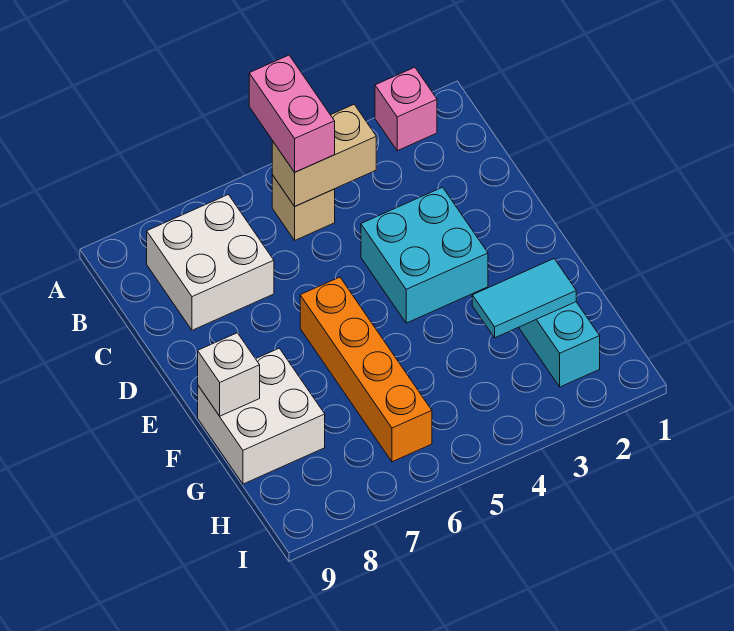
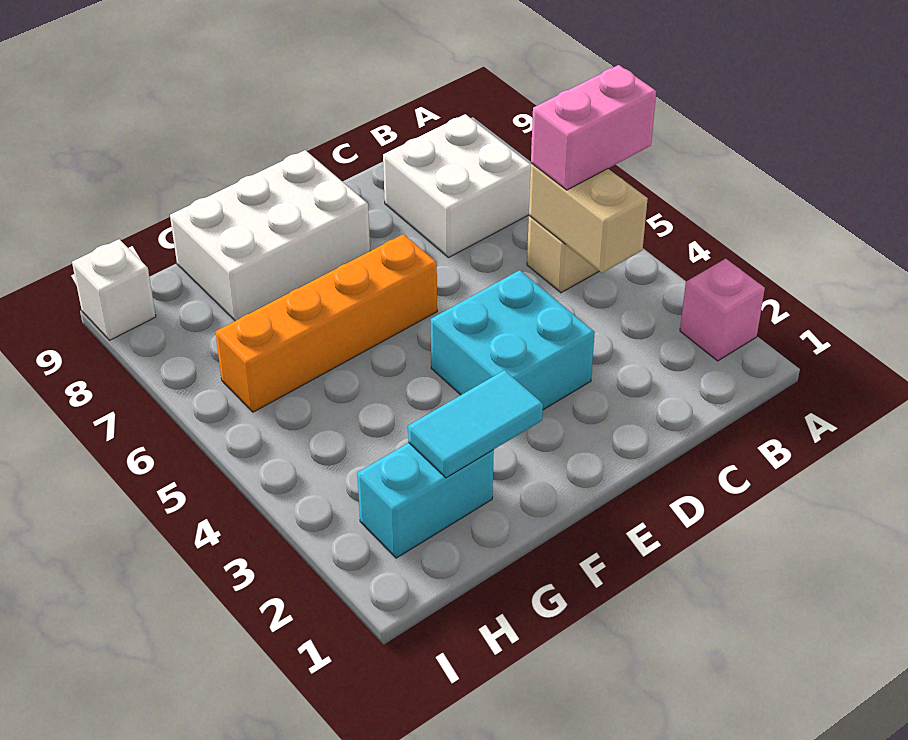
white 2x2 brick [198,348,325,484] -> white 2x3 brick [170,150,370,321]
white 1x1 brick [198,333,260,416] -> white 1x1 brick moved to [72,239,156,340]
cyan 1x2 tile [472,259,576,338] -> cyan 1x2 tile turned to [408,370,543,478]

